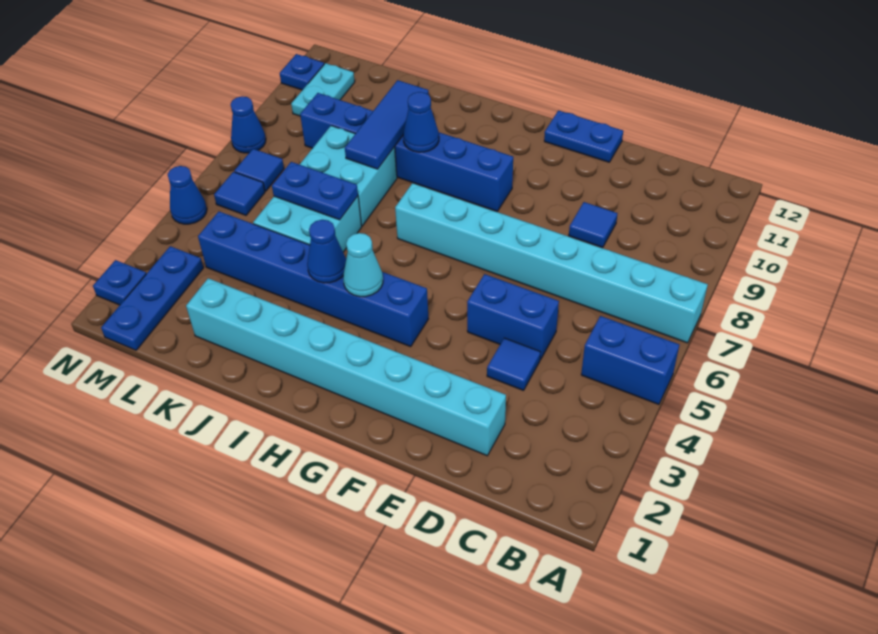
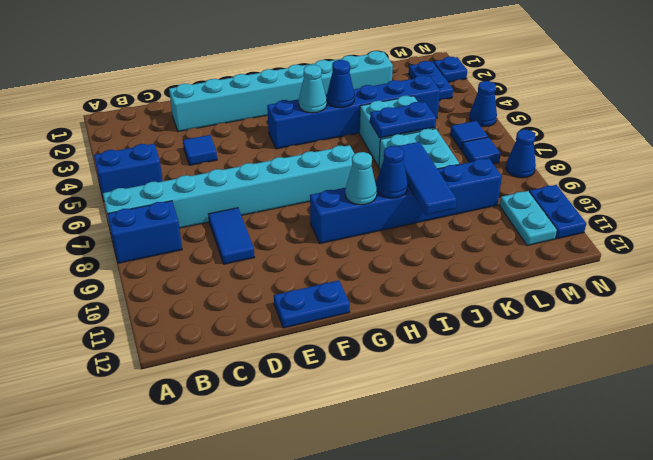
blue 1x2 brick [467,274,559,360] -> blue 1x2 brick moved to [108,201,182,263]
blue 1x1 tile [569,202,618,248] -> blue 1x2 tile [208,208,255,264]
none -> cyan 1x1 cone [345,152,377,205]
blue 1x3 plate [101,246,203,350] -> blue 1x2 plate [409,61,453,101]
blue 1x1 plate [280,54,324,90] -> blue 1x2 plate [529,185,586,239]

